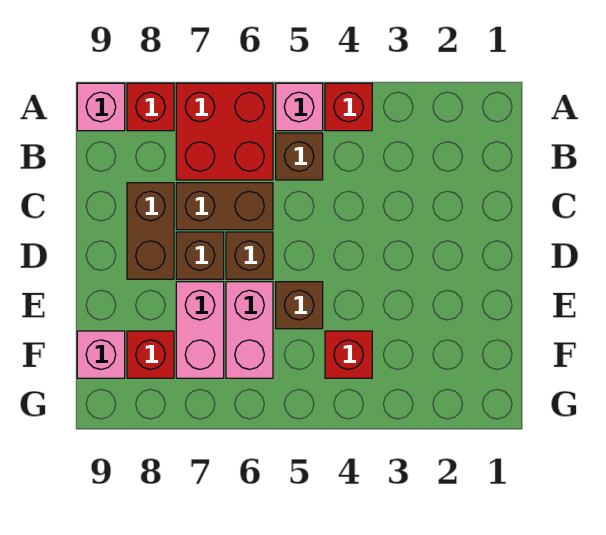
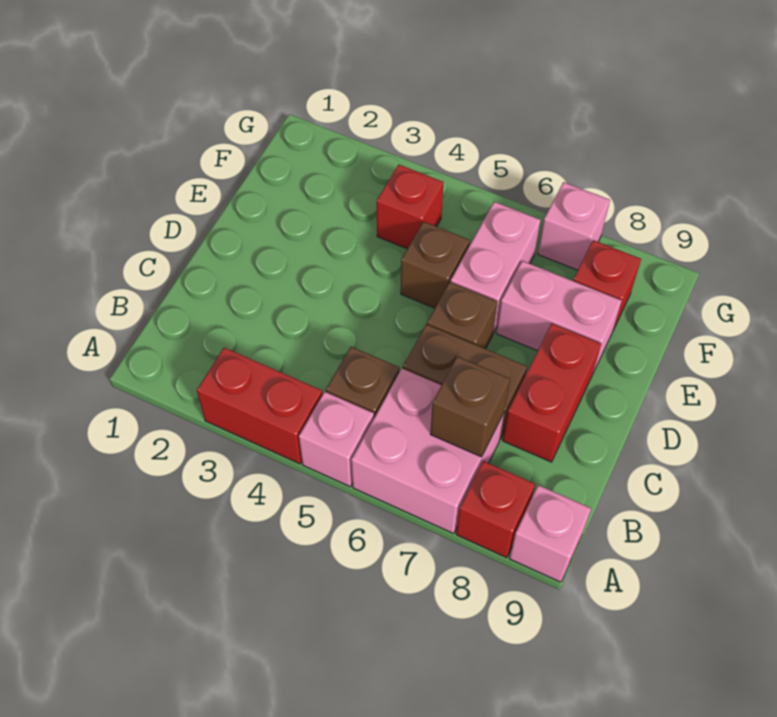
red 1x1 brick [325,83,372,131] -> red 1x2 brick [197,348,323,464]
red 2x2 brick [176,83,273,180] -> pink 2x2 brick [351,369,504,534]
brown 1x2 brick [127,183,174,279] -> red 1x2 brick [503,324,601,462]
brown 1x1 brick [176,232,224,279] -> brown 1x1 brick moved to [430,357,510,457]
pink 1x2 brick [176,282,224,378] -> pink 1x2 brick turned to [496,261,622,373]
pink 1x1 brick [77,331,125,378] -> pink 1x1 brick moved to [538,182,610,270]

